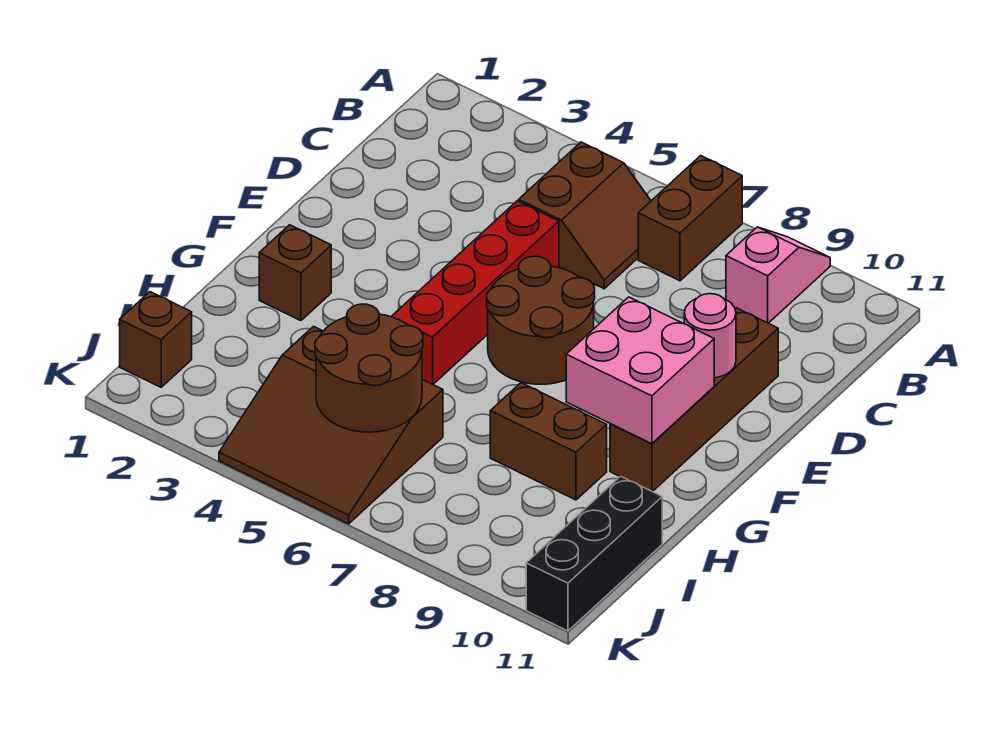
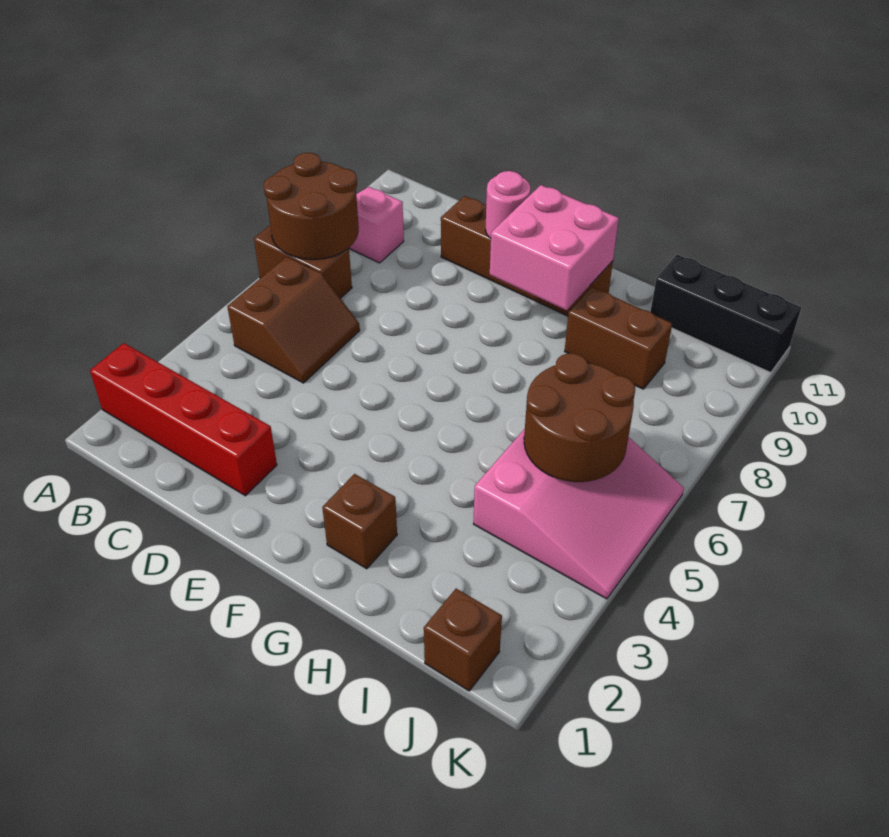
brown 2x2 slope [519,142,651,289] -> brown 2x2 slope turned to [227,257,360,383]
red 1x4 brick [391,201,559,384] -> red 1x4 brick moved to [90,343,277,496]
brown 2x2 round brick [487,256,595,384] -> brown 2x2 round brick moved to [264,153,359,260]
brown 1x2 brick [490,383,607,500] -> brown 1x2 brick turned to [565,287,672,389]
brown 3x3 slope [219,326,443,524] -> pink 3x3 slope [473,429,684,599]

